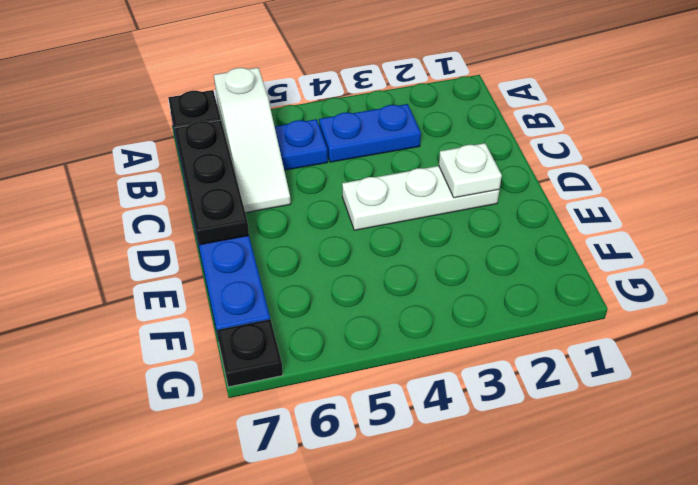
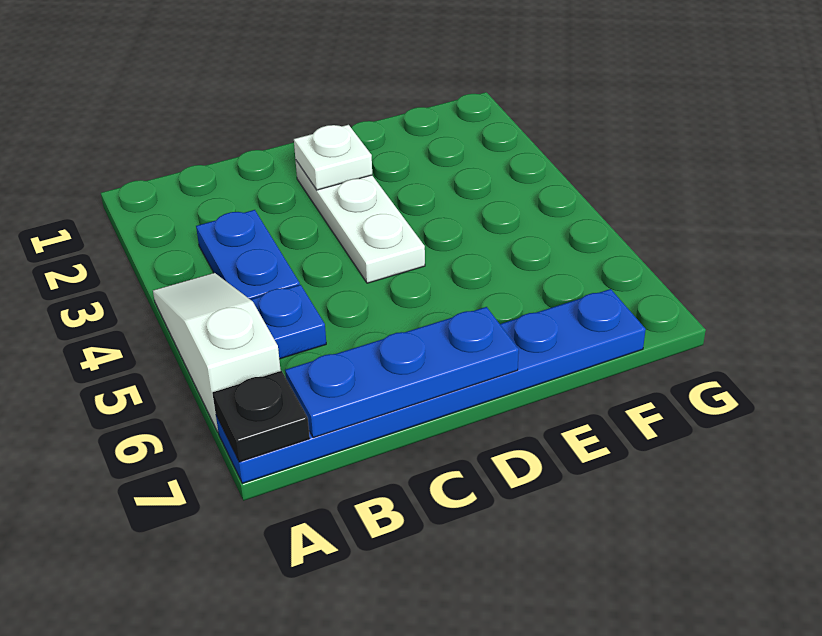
white 1x3 slope [214,68,291,213] -> white 1x3 slope turned to [153,273,281,432]
black 1x3 plate [175,120,249,245] -> blue 1x3 plate [285,307,519,438]
black 1x1 plate [217,319,283,387] -> none

